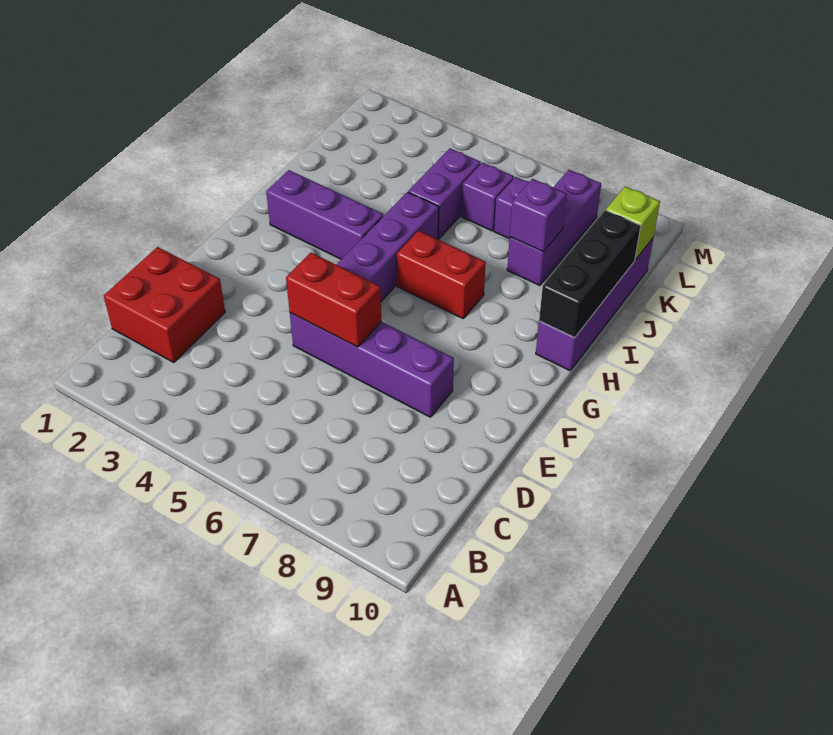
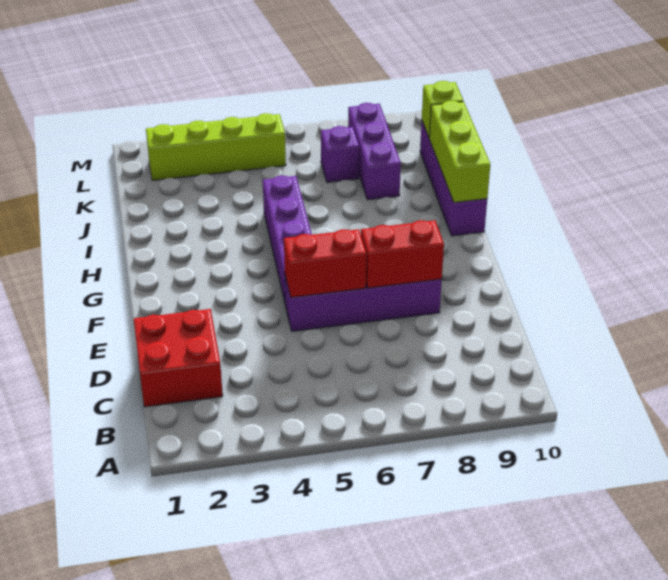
purple 1x3 brick [266,170,383,259] -> none
red 1x2 brick [397,231,486,318] -> red 1x2 brick moved to [361,220,444,288]
black 1x3 brick [539,210,641,338] -> lime 1x3 brick [429,101,490,202]
purple 1x2 brick [408,148,481,239] -> none
purple 1x1 brick [510,179,567,252] -> none
purple 1x1 brick [462,163,514,231] -> none
none -> lime 1x4 brick [146,113,286,180]

